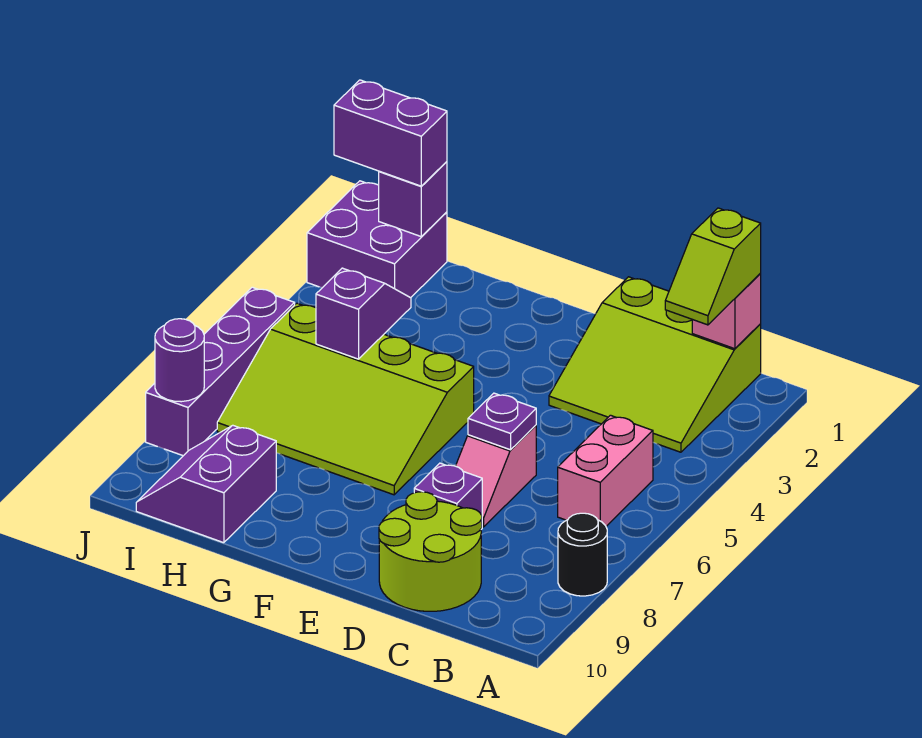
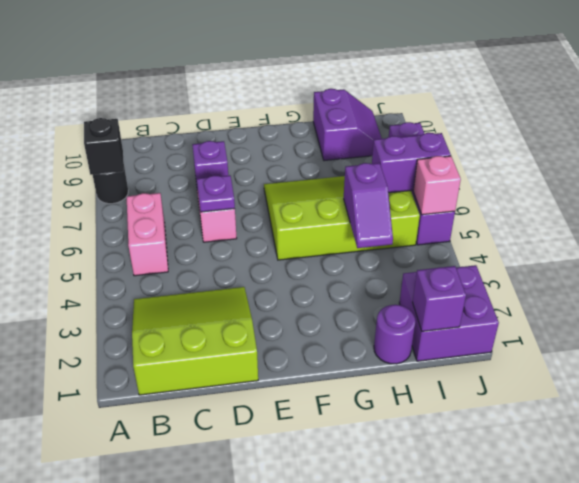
none -> black 1x1 brick [84,118,124,175]
pink 1x1 brick [692,274,761,349] -> pink 1x1 brick moved to [413,156,461,215]
lime 1x2 slope [665,208,761,325] -> none
lime 2x2 round brick [379,492,482,611] -> none
purple 1x2 brick [334,80,447,186] -> purple 1x2 brick moved to [372,133,451,193]
purple 1x1 round brick [155,319,204,402] -> purple 1x1 round brick moved to [374,305,416,364]

